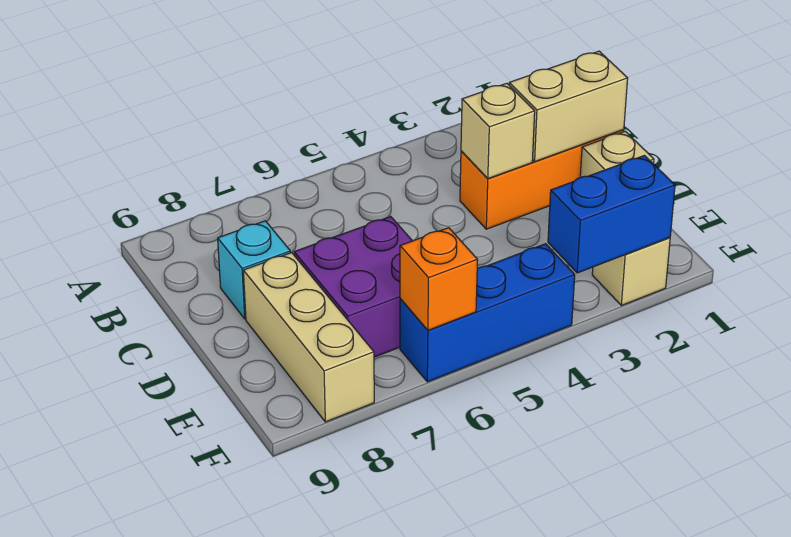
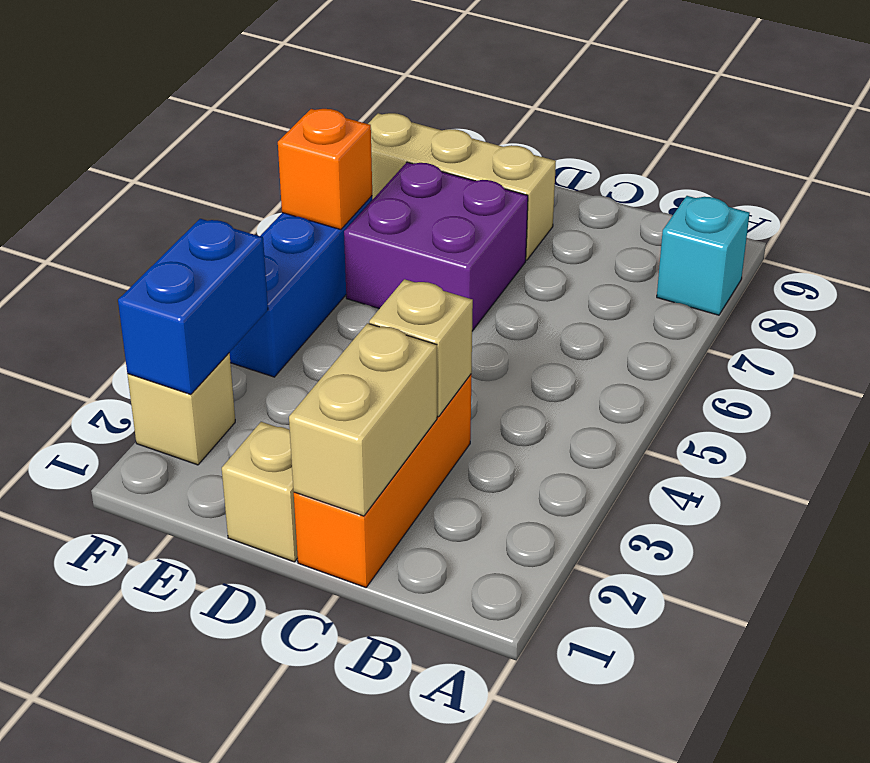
cyan 1x1 brick [218,221,291,319] -> cyan 1x1 brick moved to [657,196,750,315]

